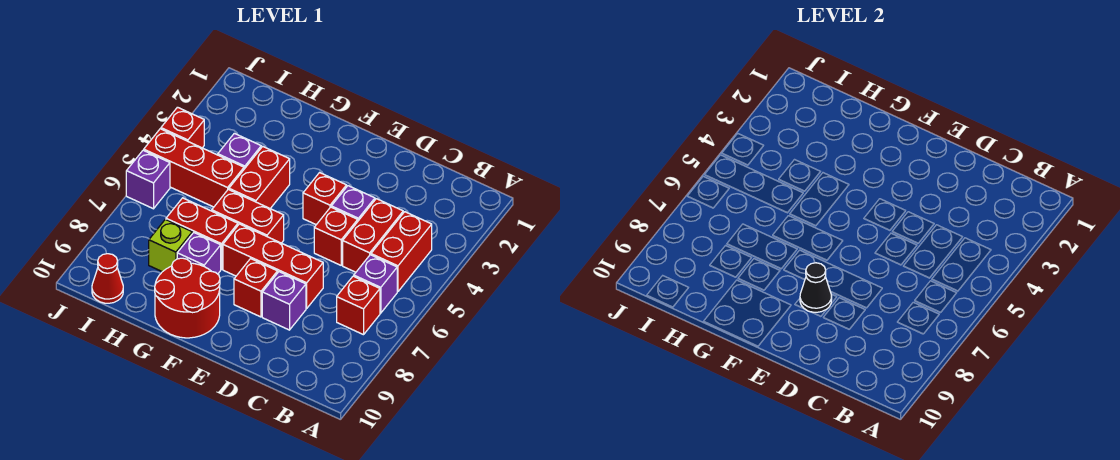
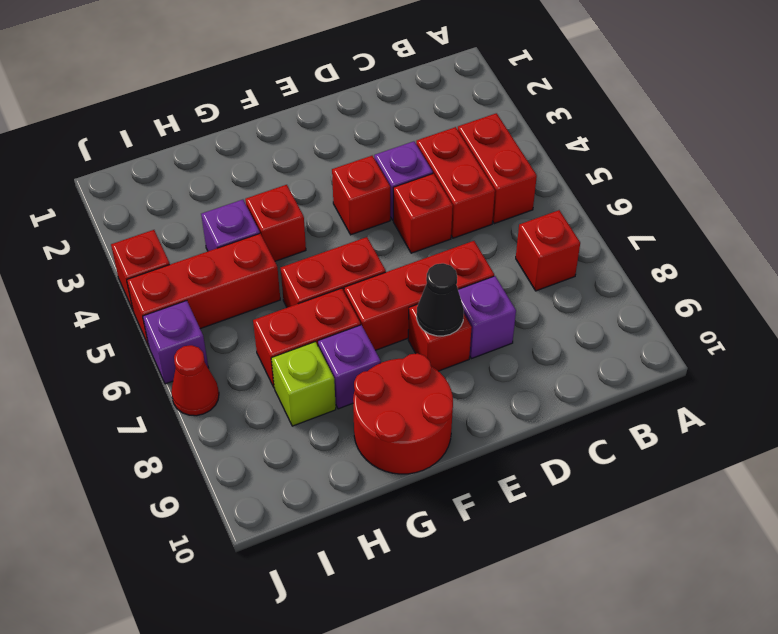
purple 1x1 brick [354,255,397,313] -> none
red 1x2 brick [229,147,290,208] -> red 1x1 brick [245,185,306,261]
red 1x1 cone [92,254,123,303] -> red 1x1 cone moved to [171,345,219,416]

